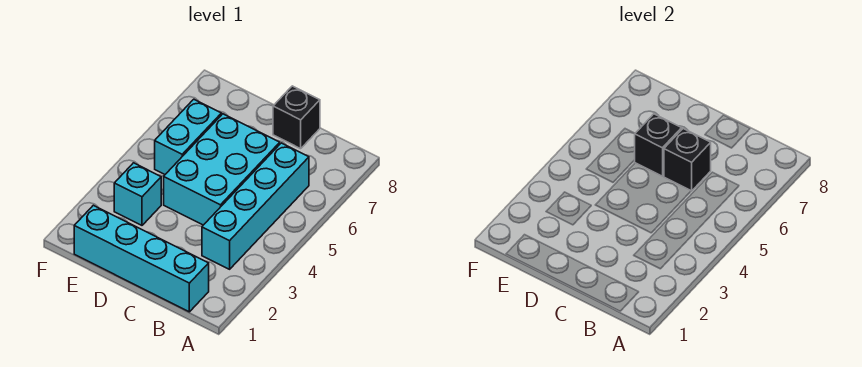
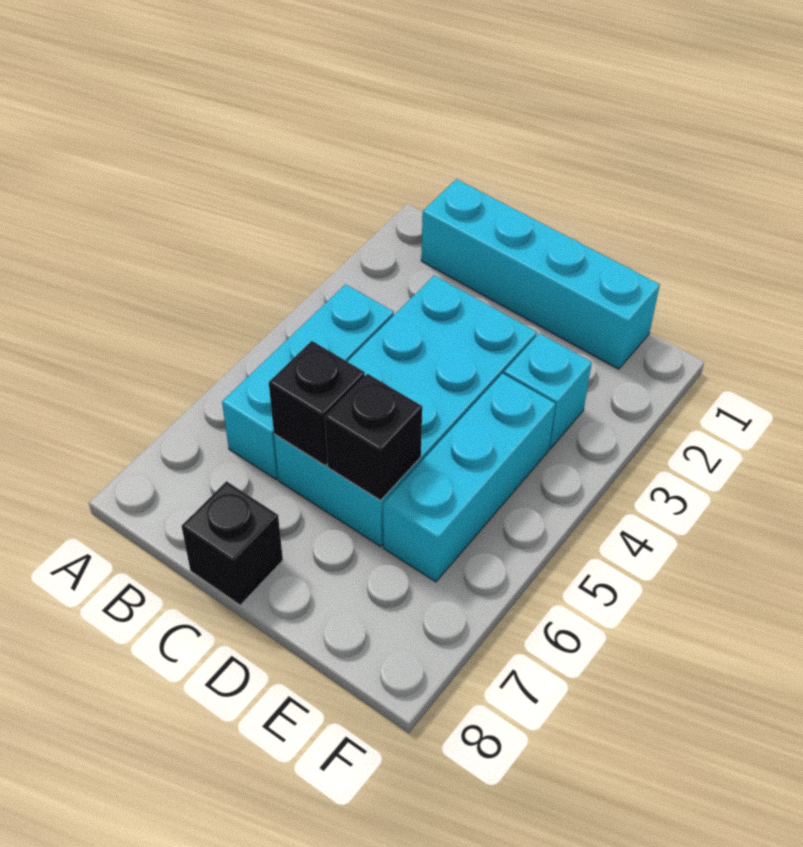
cyan 1x4 brick [202,143,309,269] -> cyan 1x3 brick [222,284,394,479]
cyan 2x3 brick [164,114,280,225] -> cyan 2x4 brick [274,276,537,547]
cyan 1x2 brick [155,99,221,174] -> cyan 1x3 brick [383,374,555,582]

